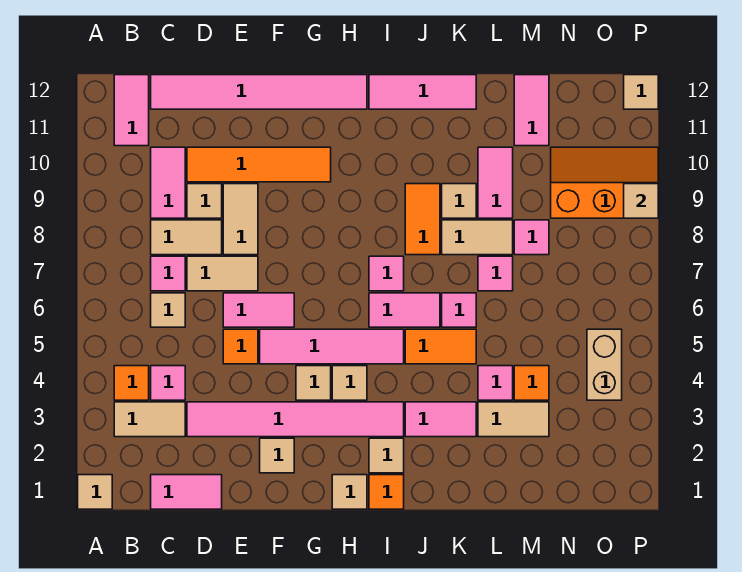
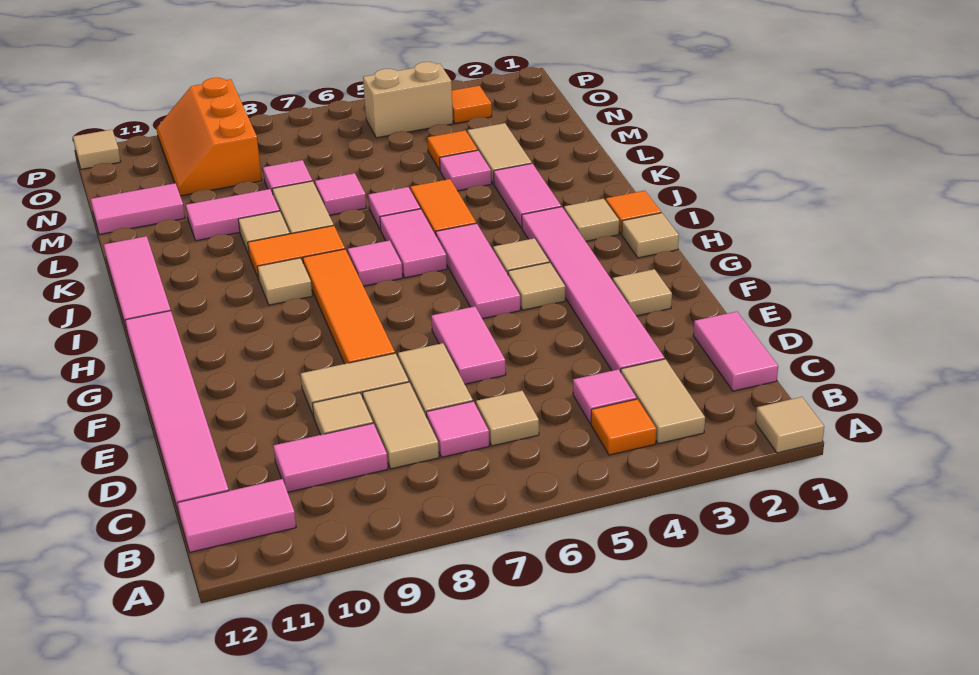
orange 1x4 tile [187,147,331,182] -> orange 1x4 tile moved to [303,249,395,364]
orange 1x1 tile [223,329,258,364] -> orange 1x1 tile moved to [452,86,492,124]
pink 1x4 tile [260,329,404,364] -> pink 1x3 tile [436,223,520,319]
tan 1x1 tile [624,184,658,218] -> tan 1x1 tile moved to [257,258,312,305]

